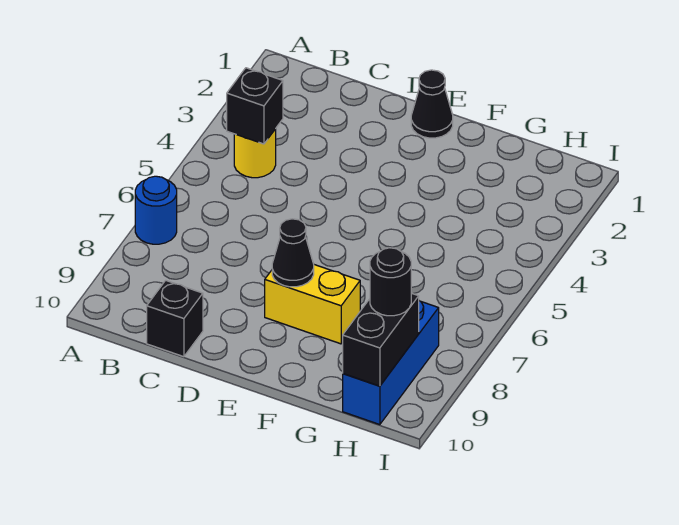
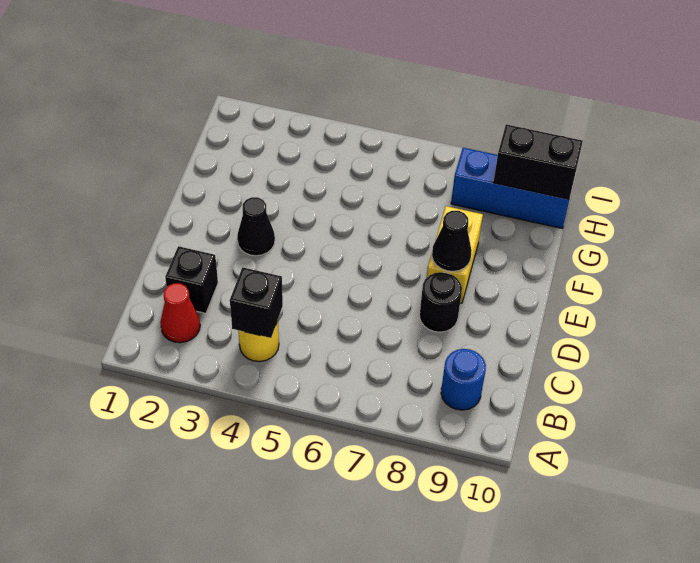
blue 1x1 round brick [135,176,177,244] -> blue 1x1 round brick moved to [441,349,486,410]
none -> red 1x1 cone [160,283,200,343]
black 1x1 brick [147,280,203,357] -> black 1x1 brick moved to [165,246,218,313]
black 1x1 cone [411,70,453,138] -> black 1x1 cone moved to [237,197,275,256]
black 1x1 round brick [370,248,411,316] -> black 1x1 round brick moved to [419,272,462,332]

